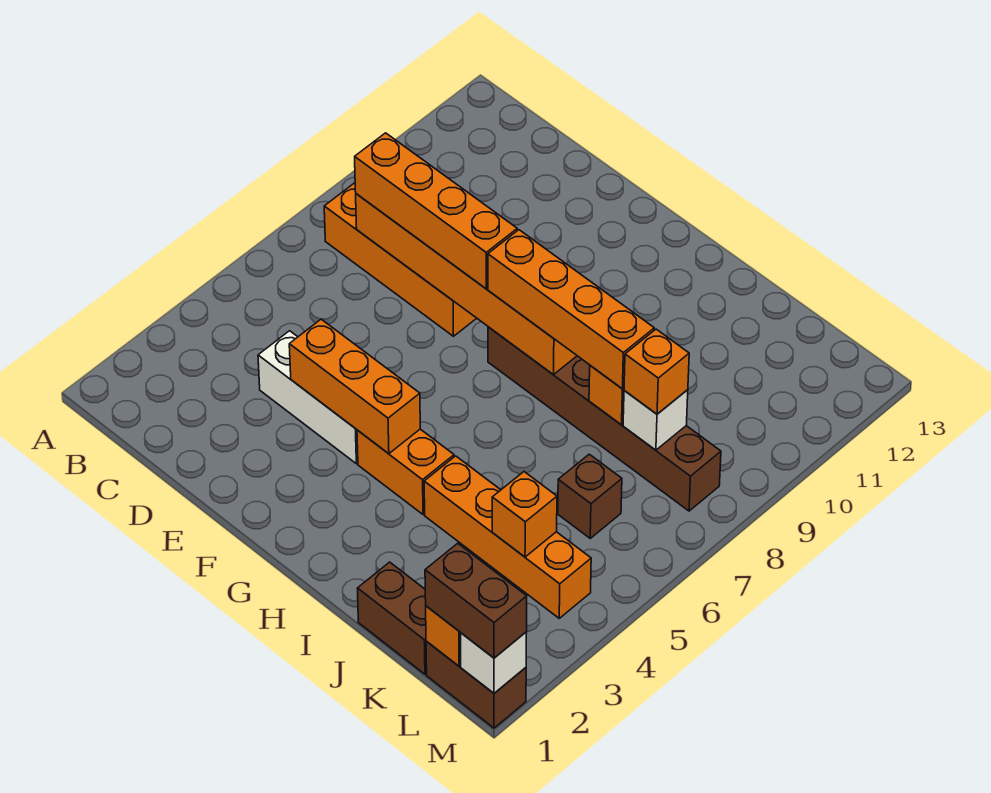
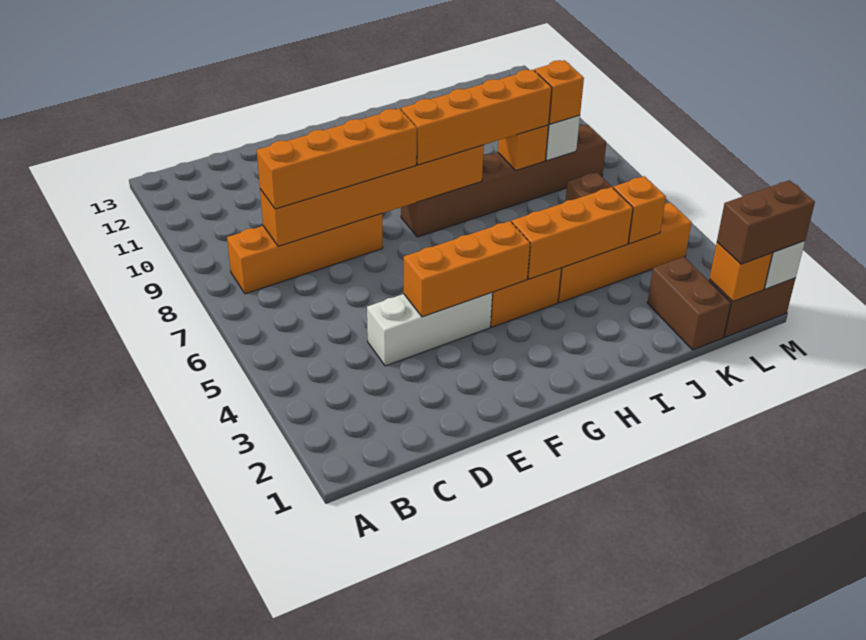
none -> orange 1x3 brick [512,187,633,279]
brown 1x2 brick [357,562,427,674] -> brown 1x2 brick turned to [647,257,731,350]

